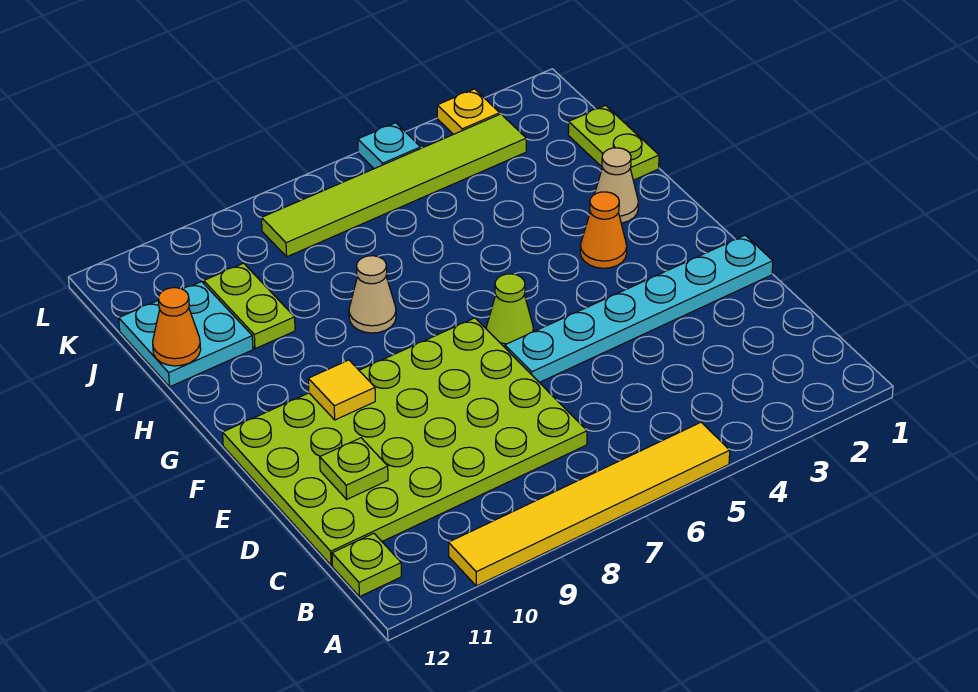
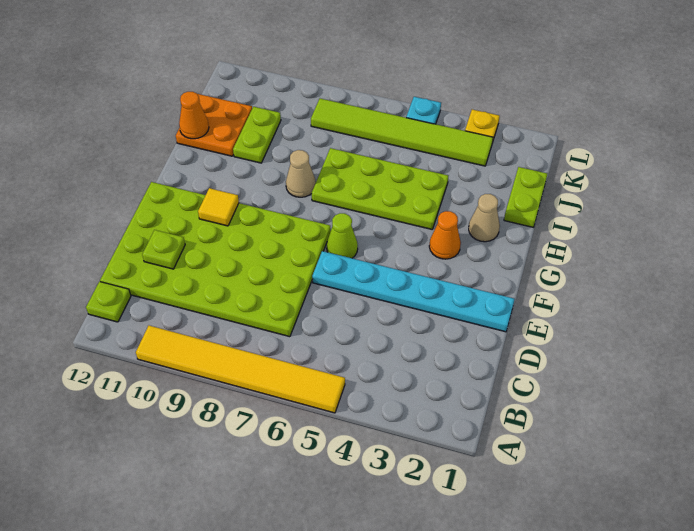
none -> lime 2x4 plate [312,148,448,229]
cyan 2x2 plate [119,282,253,387] -> orange 2x2 plate [176,94,252,156]

